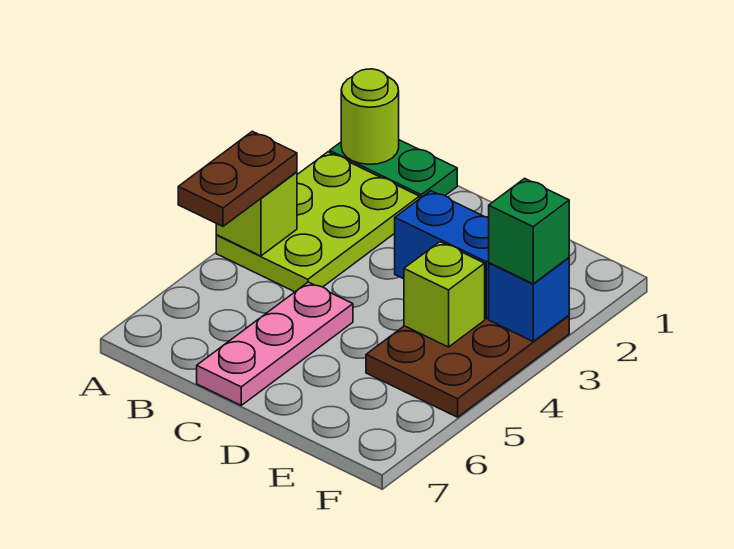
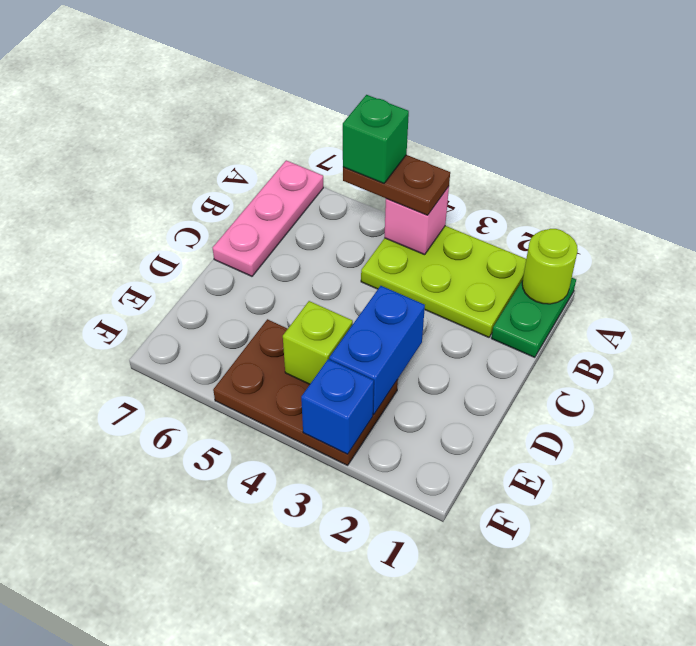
lime 1x1 brick [216,172,297,256] -> pink 1x1 brick [384,187,449,255]
pink 1x3 plate [197,282,353,405] -> pink 1x3 plate turned to [213,160,323,276]
green 1x1 brick [489,178,569,284] -> green 1x1 brick moved to [343,95,409,183]

